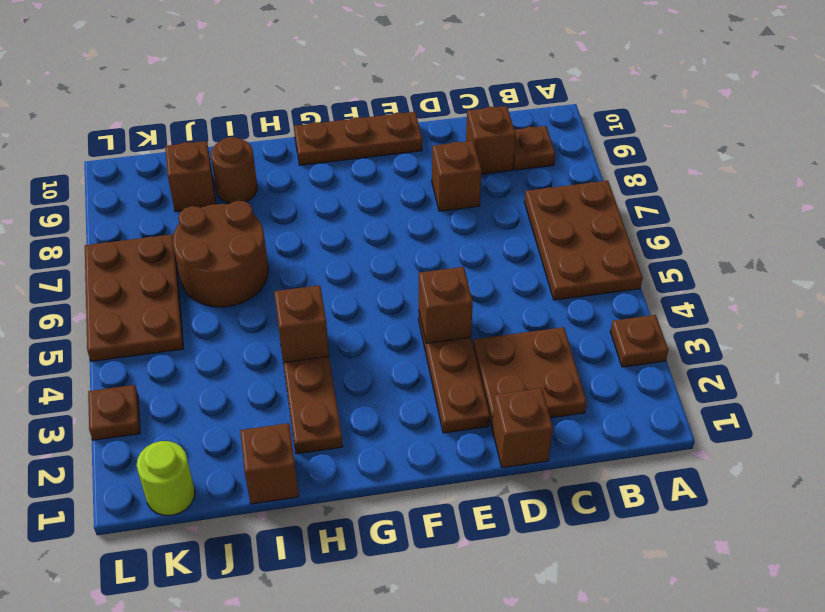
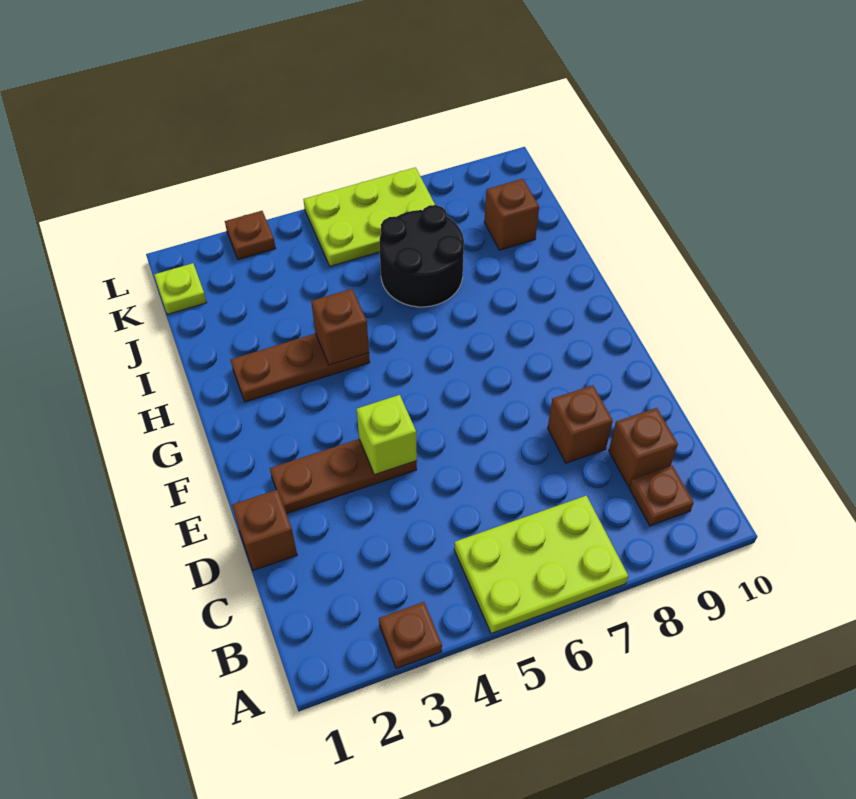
brown 2x3 plate [524,181,643,300] -> lime 2x3 plate [454,496,628,634]
brown 2x2 plate [473,327,587,426] -> none
brown 1x1 brick [419,267,473,343] -> lime 1x1 brick [357,395,417,475]
brown 1x3 plate [294,112,422,165] -> none
brown 1x1 brick [240,423,299,504] -> none
brown 2x2 round brick [173,201,268,307] -> black 2x2 round brick [379,205,464,307]
brown 1x1 round brick [211,137,257,203] -> none
lime 1x1 round brick [137,441,195,515] -> lime 1x1 plate [154,263,207,314]
brown 2x3 plate [85,234,184,361] -> lime 2x3 plate [303,167,435,266]

